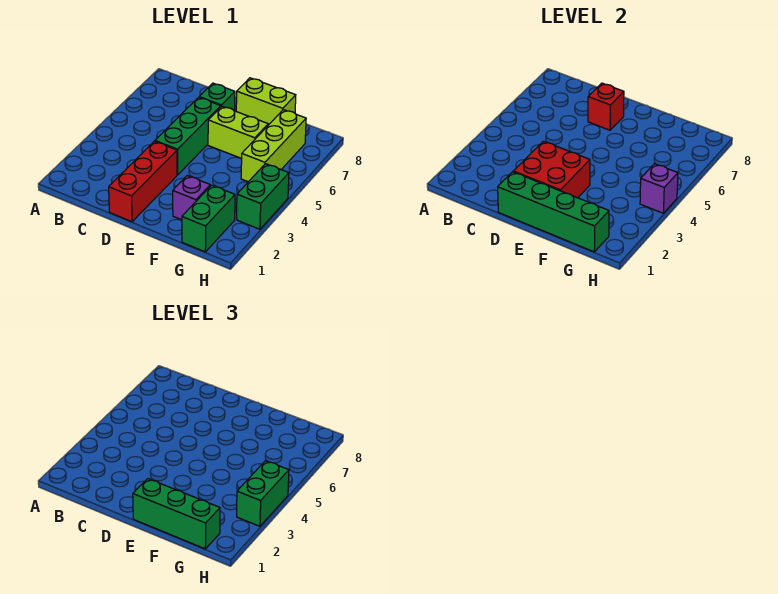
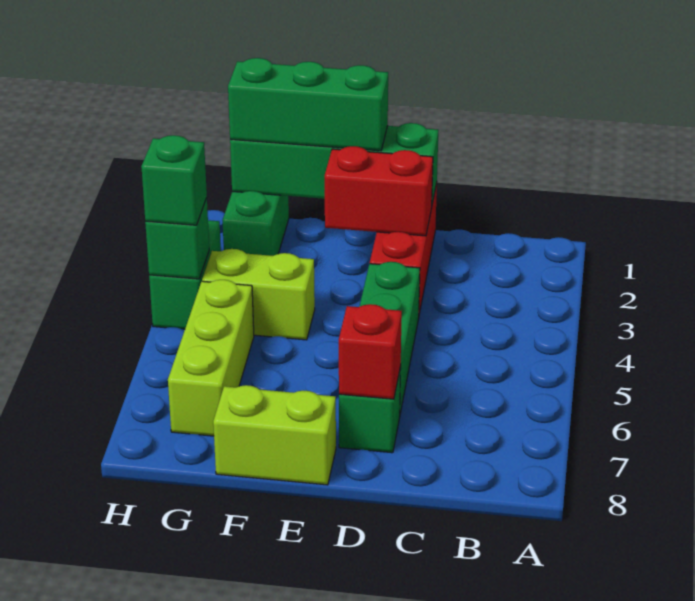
red 2x2 brick [513,141,590,198] -> red 1x2 brick [325,146,433,236]
lime 1x2 brick [208,106,268,159] -> lime 1x2 brick moved to [202,249,315,340]
purple 1x1 brick [173,176,210,220] -> none
green 1x2 brick [237,461,289,526] -> green 1x1 brick [141,135,207,225]
purple 1x1 brick [640,164,678,213] -> green 1x1 brick [145,198,209,279]

